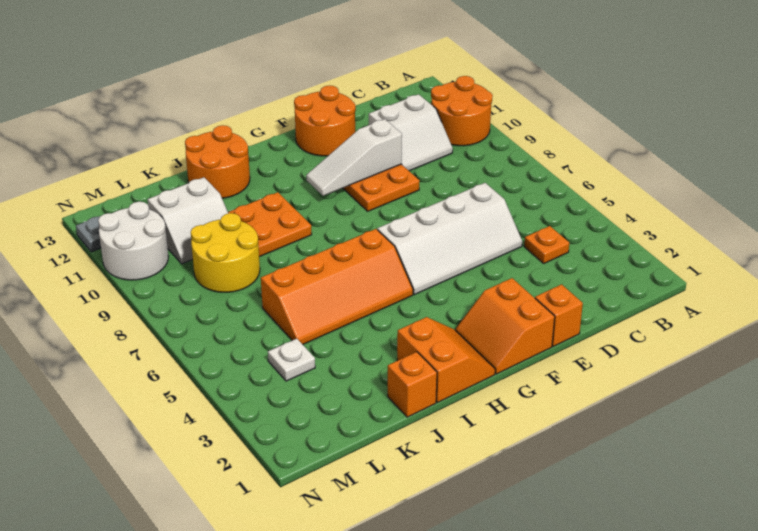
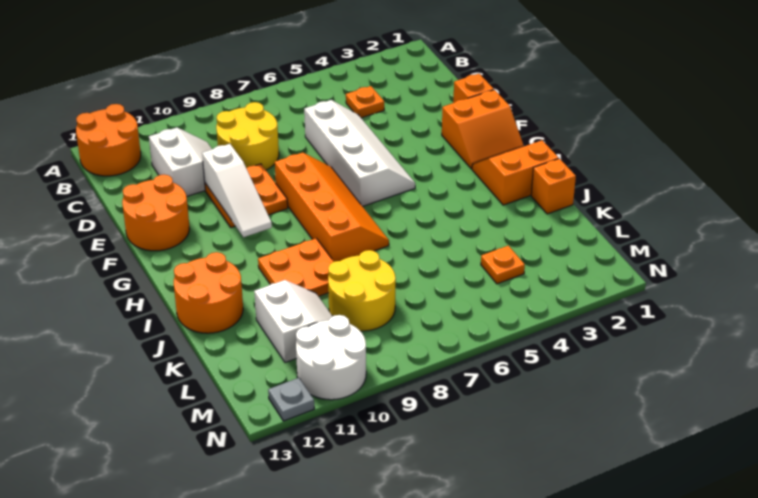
orange 2x2 round brick [431,76,493,146] -> orange 2x2 round brick moved to [76,104,141,176]
none -> yellow 2x2 round brick [216,102,279,170]
orange 2x4 slope [261,229,413,344] -> orange 2x4 slope moved to [275,153,389,262]
white 1x1 plate [268,338,315,381] -> orange 1x1 plate [481,246,525,284]

